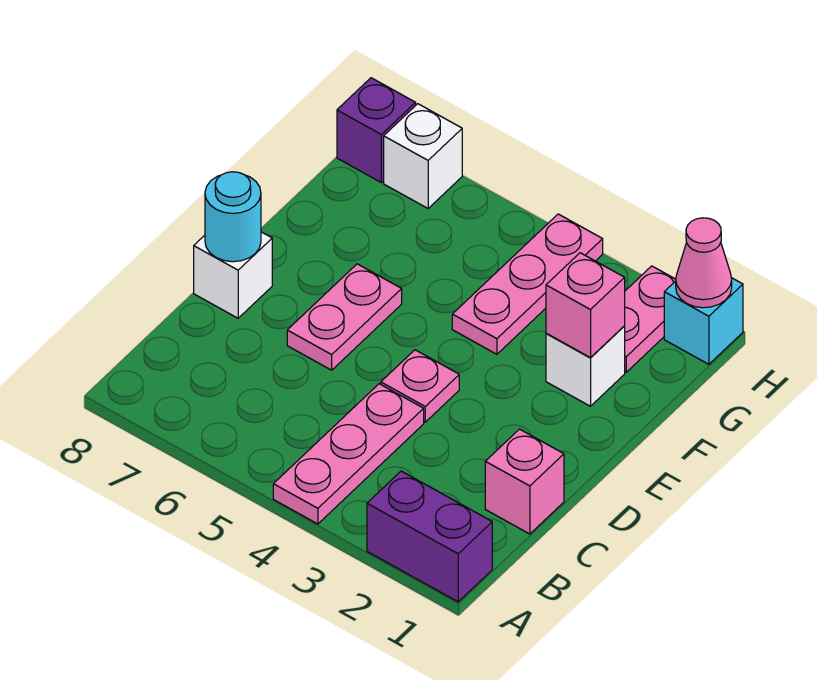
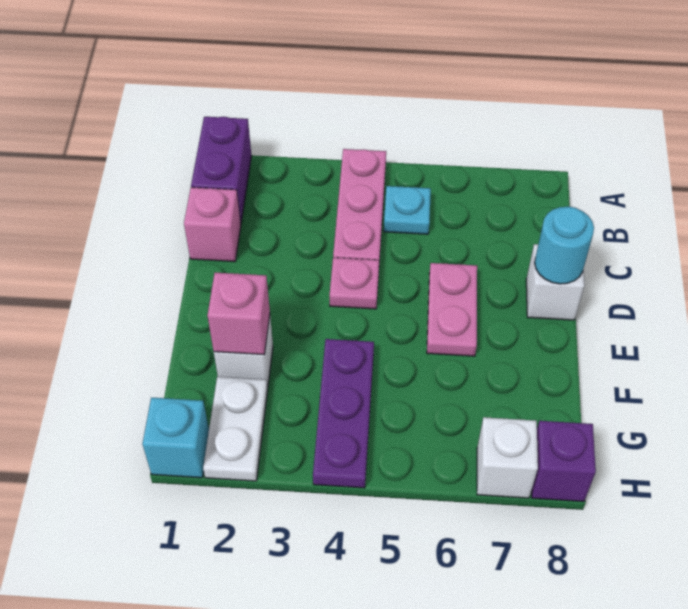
purple 1x2 brick [367,471,492,602] -> purple 1x2 brick turned to [191,117,252,223]
none -> cyan 1x1 plate [384,186,431,234]
pink 1x3 plate [452,214,603,354] -> purple 1x3 plate [313,339,374,488]
pink 1x2 plate [625,266,676,372] -> white 1x2 plate [203,377,268,481]
pink 1x1 cone [676,218,732,308] -> none

